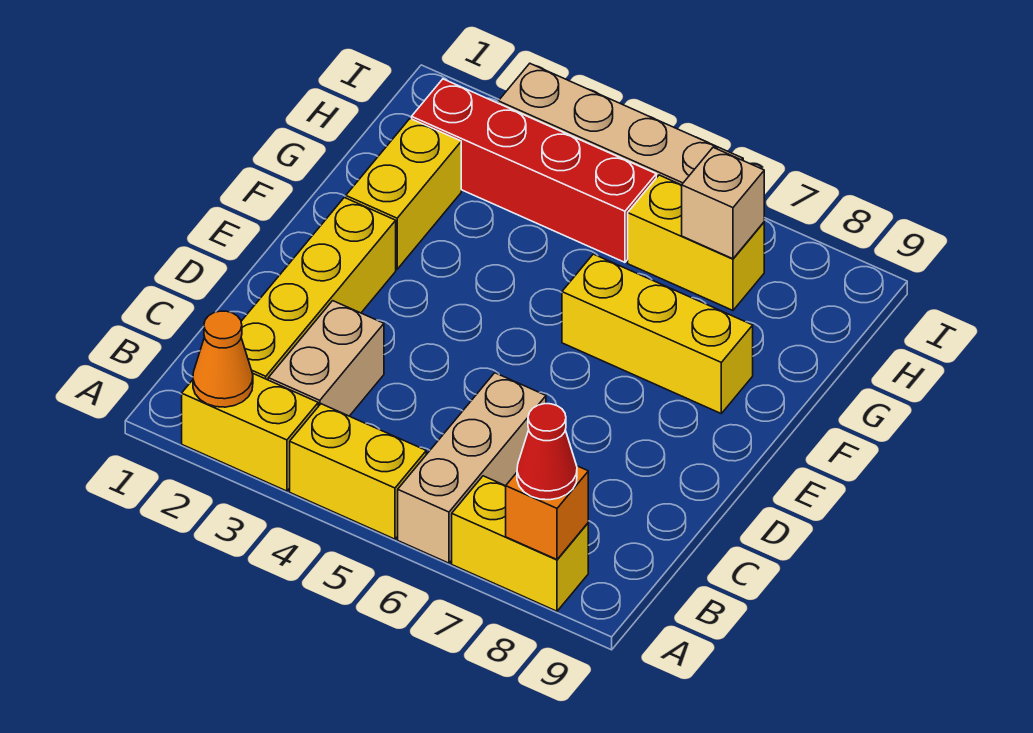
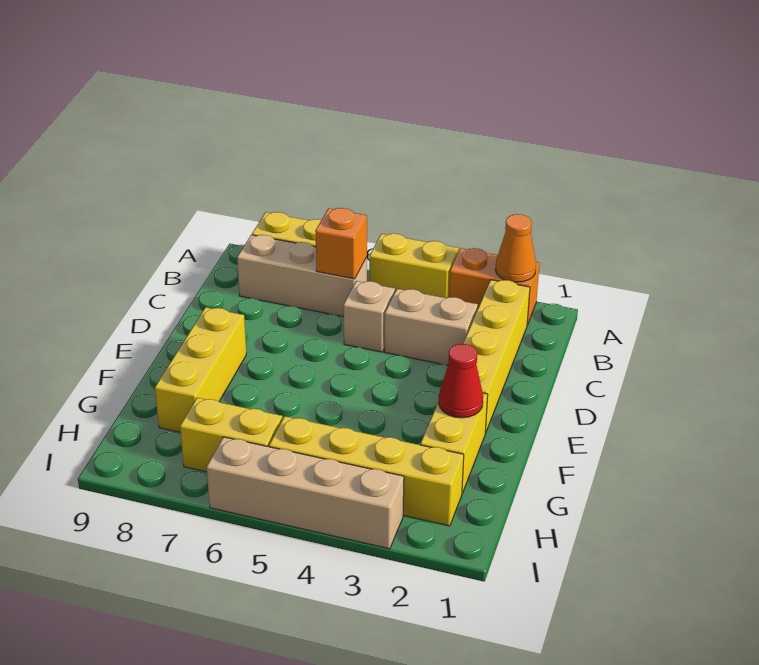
yellow 1x2 brick [182,374,318,491] -> orange 1x2 brick [449,248,540,325]
tan 1x3 brick [398,373,546,563] -> tan 1x3 brick turned to [237,235,367,317]
orange 1x1 brick [506,466,588,559] -> orange 1x1 brick moved to [315,208,367,279]
red 1x1 cone [517,404,577,500] -> red 1x1 cone moved to [439,344,483,418]
tan 1x2 brick [268,301,384,416] -> tan 1x2 brick turned to [385,289,478,365]
yellow 1x3 brick [562,254,753,413] -> yellow 1x3 brick turned to [155,307,246,432]
red 1x4 brick [412,79,656,262] -> yellow 1x4 brick [269,416,464,526]
tan 1x1 brick [682,147,764,259] -> tan 1x1 brick moved to [343,281,395,352]

